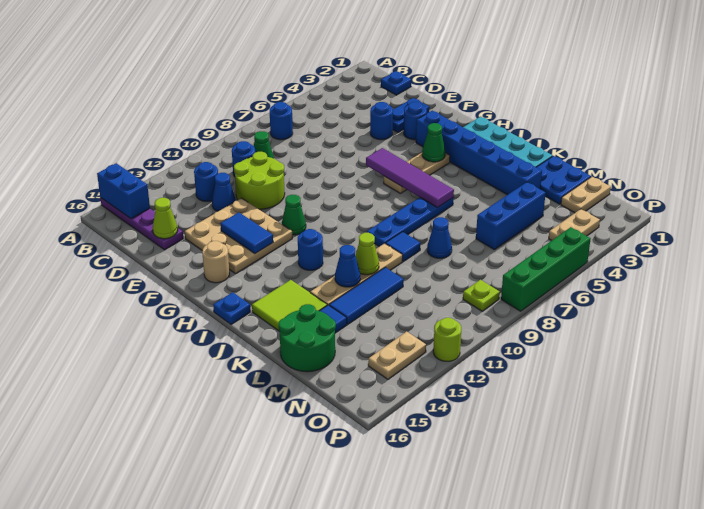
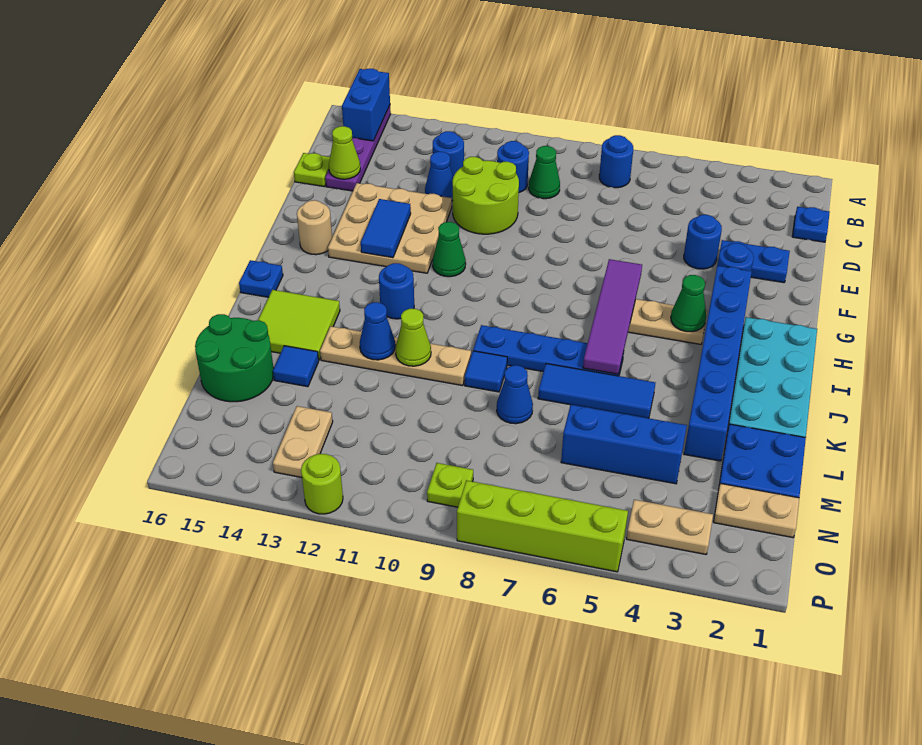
none -> lime 1x1 plate [294,153,330,187]
blue 1x3 tile [329,267,404,324] -> blue 1x3 tile moved to [538,364,655,418]
tan 1x2 plate [368,332,426,379] -> tan 1x2 plate turned to [273,406,333,478]
green 1x4 brick [501,227,590,311] -> lime 1x4 brick [457,480,628,572]

